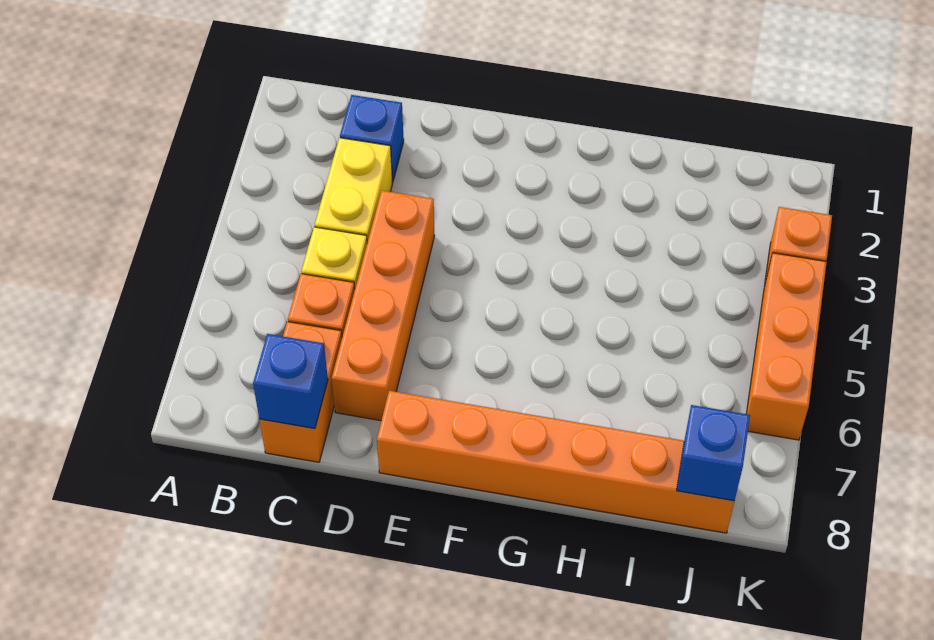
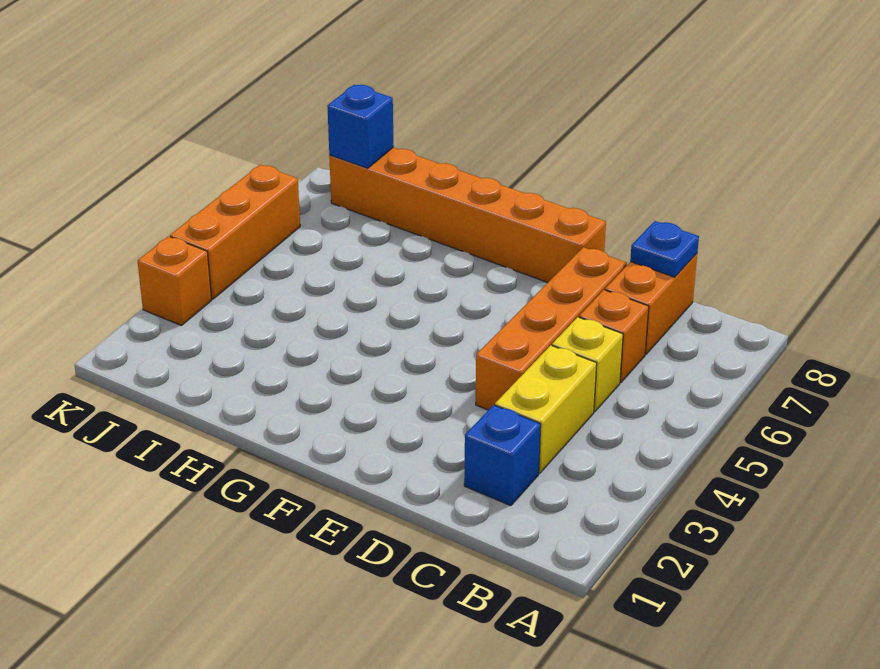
blue 1x1 brick [253,334,328,429] -> blue 1x1 plate [630,221,699,277]

